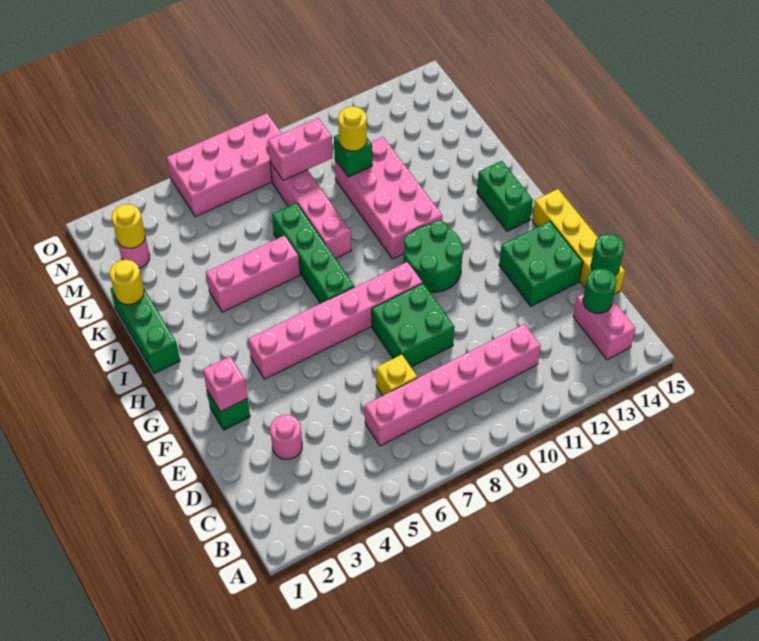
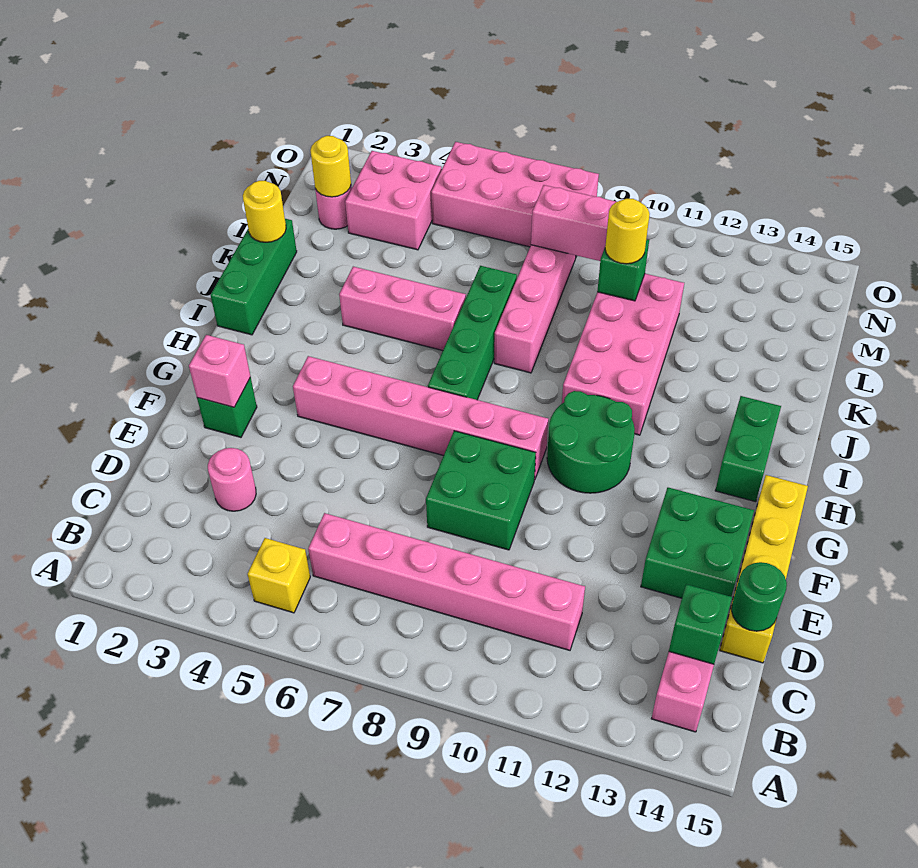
green 1x1 round brick [583,269,617,313] -> green 1x1 brick [669,584,732,664]
yellow 1x1 brick [376,355,417,395] -> yellow 1x1 brick moved to [248,538,310,613]
none -> pink 2x2 brick [345,151,441,250]

